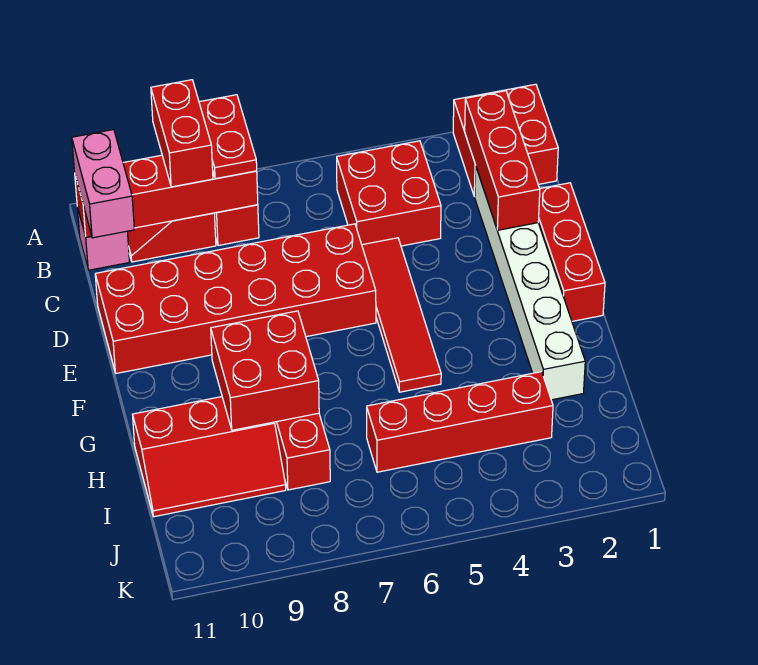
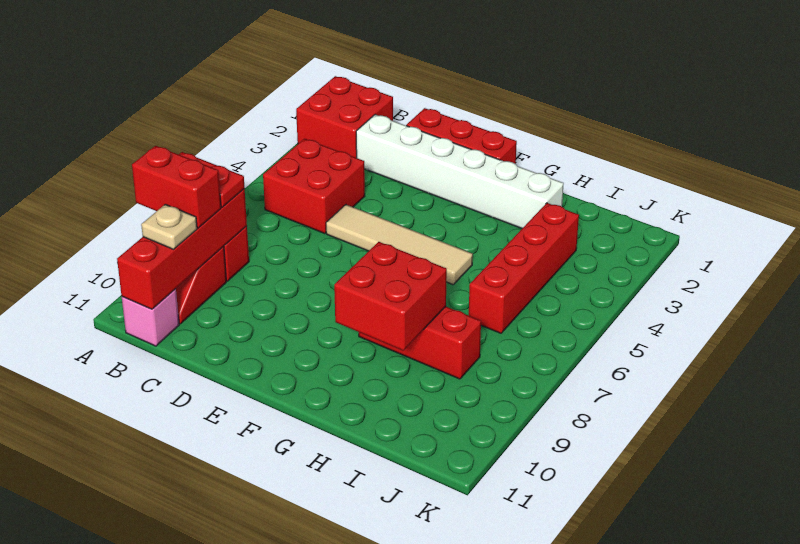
red 1x3 brick [465,91,540,230] -> none
none -> tan 1x1 plate [141,204,197,249]
pink 1x2 brick [72,130,134,238] -> none
red 1x4 tile [362,238,441,392] -> tan 1x4 tile [326,205,473,285]
red 2x6 brick [95,224,376,373] -> none
red 2x3 slope [132,397,286,517] -> none

